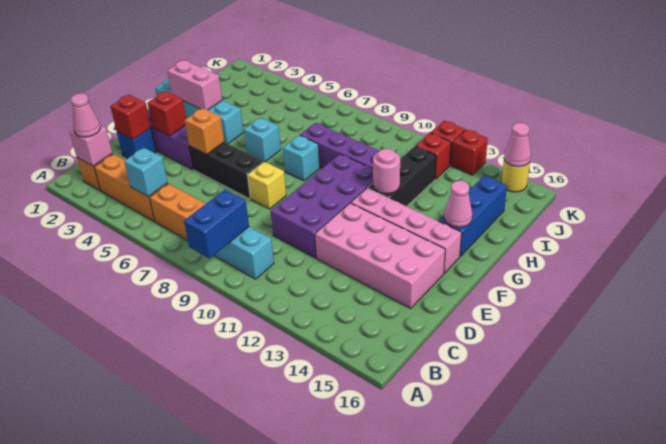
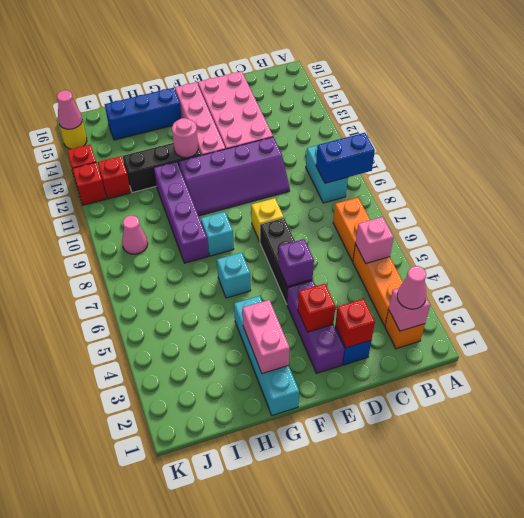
cyan 1x1 brick [124,148,168,197] -> pink 1x1 brick [355,217,394,263]
purple 2x4 brick [270,154,373,258] -> purple 2x4 slope [179,137,290,216]
orange 1x1 brick [184,108,224,154] -> purple 1x1 brick [278,239,314,286]
pink 1x1 cone [444,181,472,227] -> pink 1x1 cone moved to [122,216,148,254]

